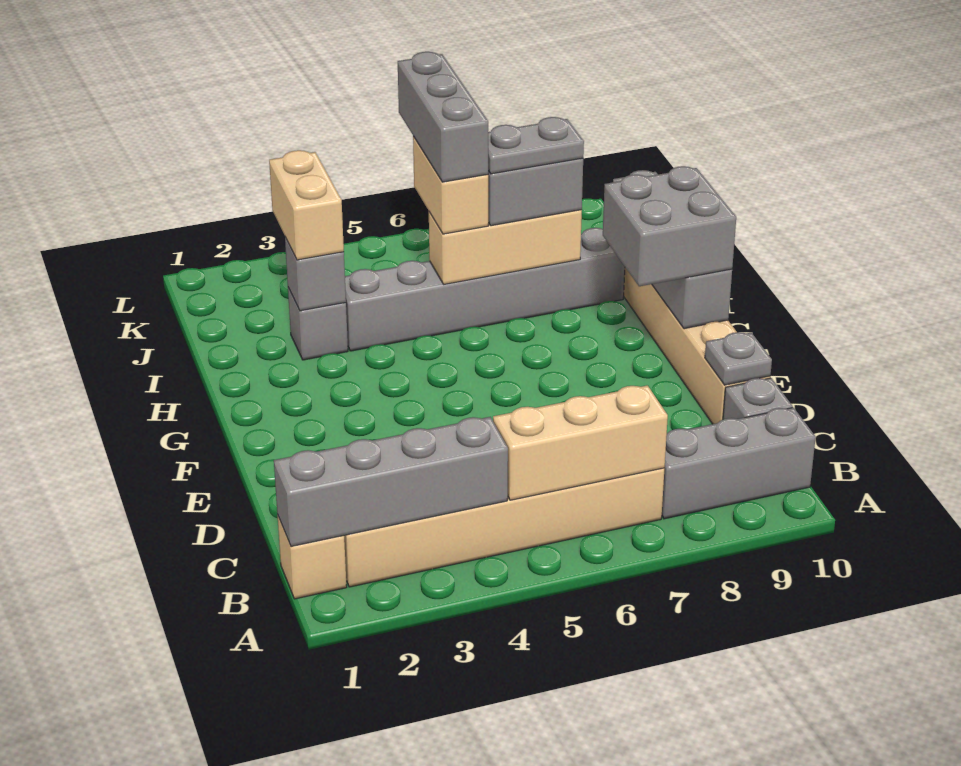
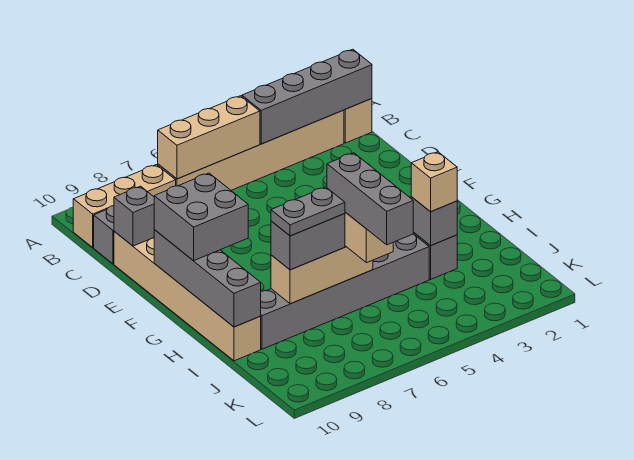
grey 1x3 brick [662,408,816,519] -> tan 1x3 brick [73,165,176,247]
grey 1x1 plate [705,332,772,385] -> grey 1x1 brick [114,186,154,246]
tan 1x2 brick [269,150,344,260] -> tan 1x1 brick [411,152,457,212]

